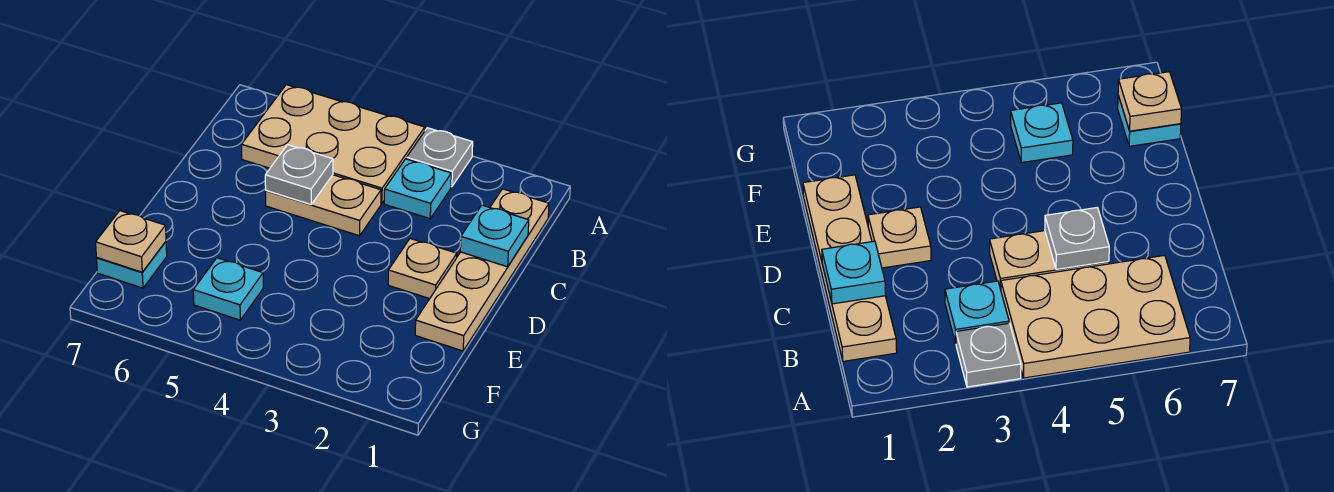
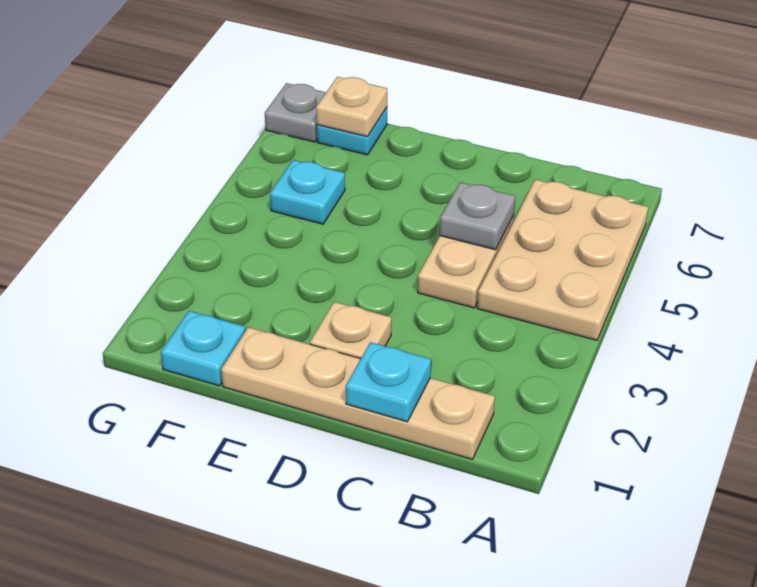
grey 1x1 plate [407,128,473,187] -> grey 1x1 plate moved to [265,83,326,142]
cyan 1x1 plate [384,159,451,219] -> cyan 1x1 plate moved to [161,311,245,386]

